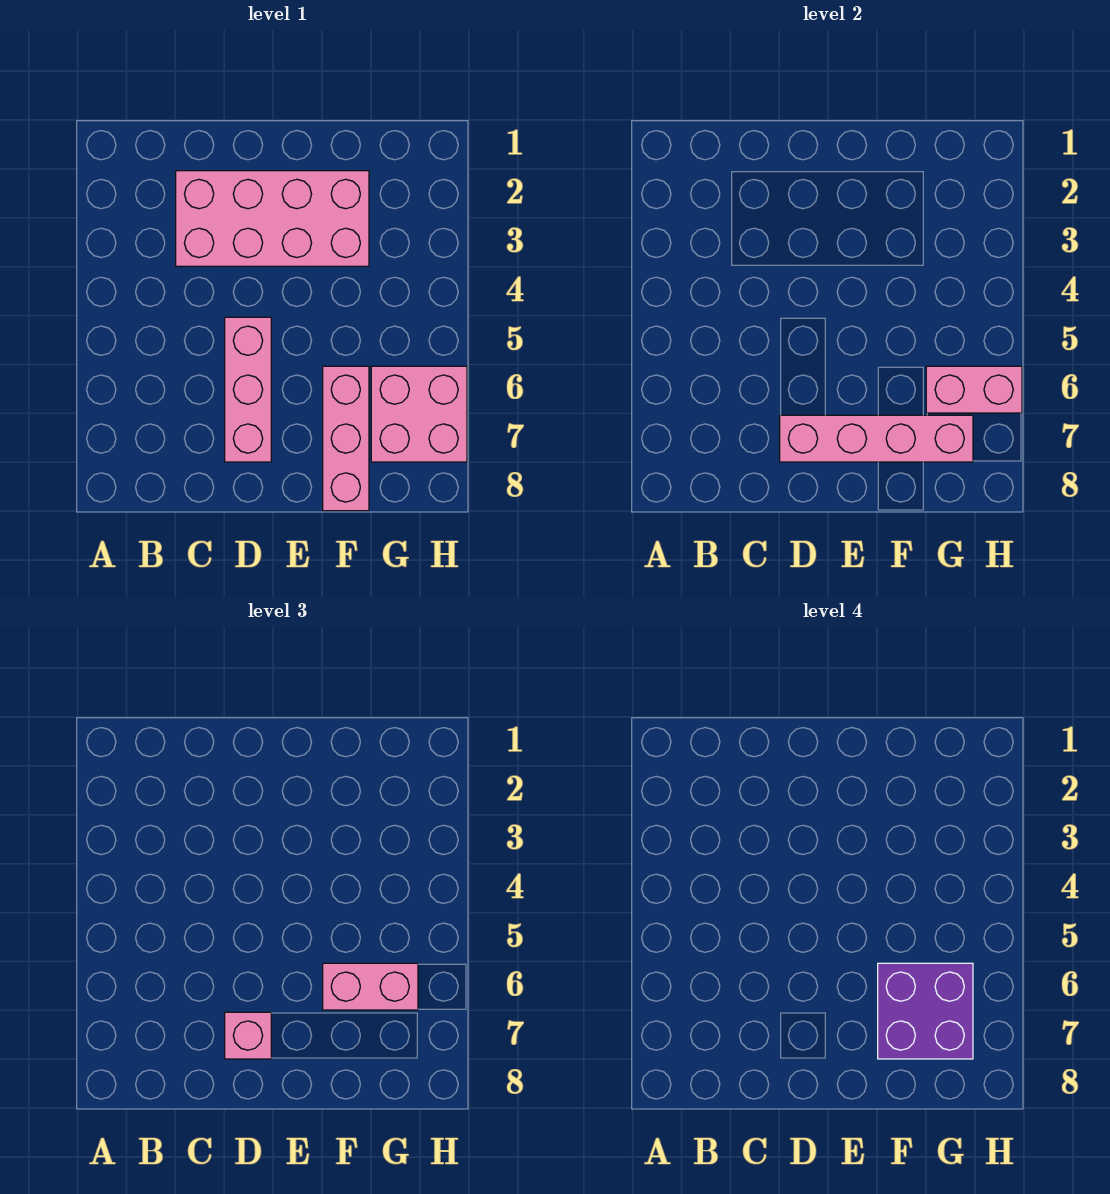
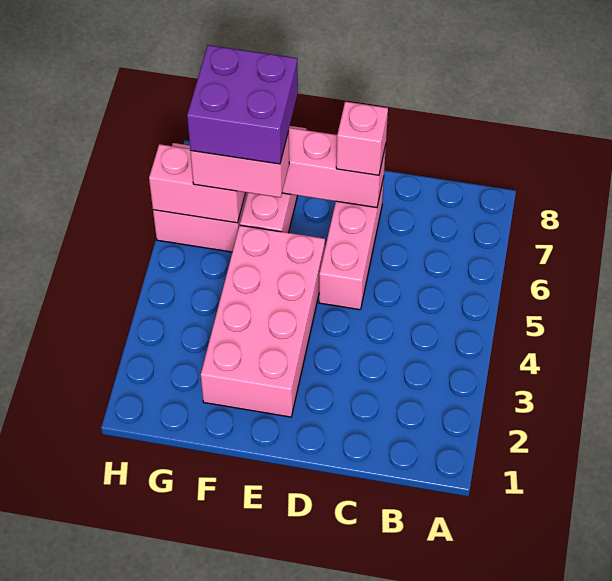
pink 2x4 brick [176,171,369,266] -> pink 2x4 brick turned to [201,225,325,417]

